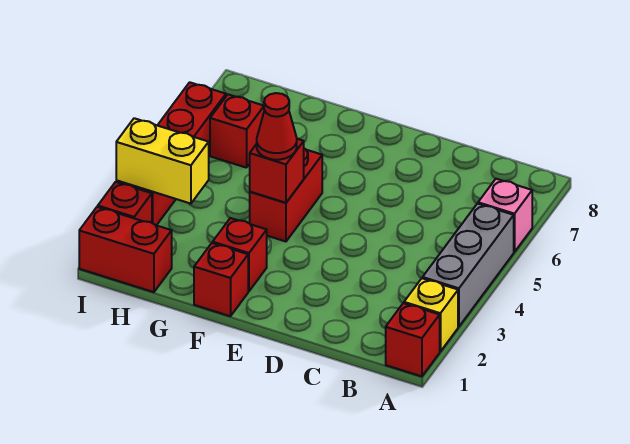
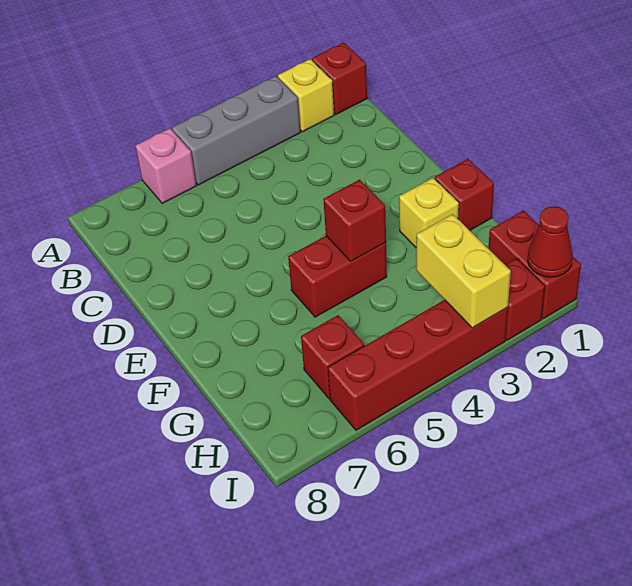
red 1x1 brick [213,218,267,291] -> yellow 1x1 brick [399,178,459,247]
red 1x1 cone [257,93,297,160] -> red 1x1 cone moved to [528,206,573,277]

